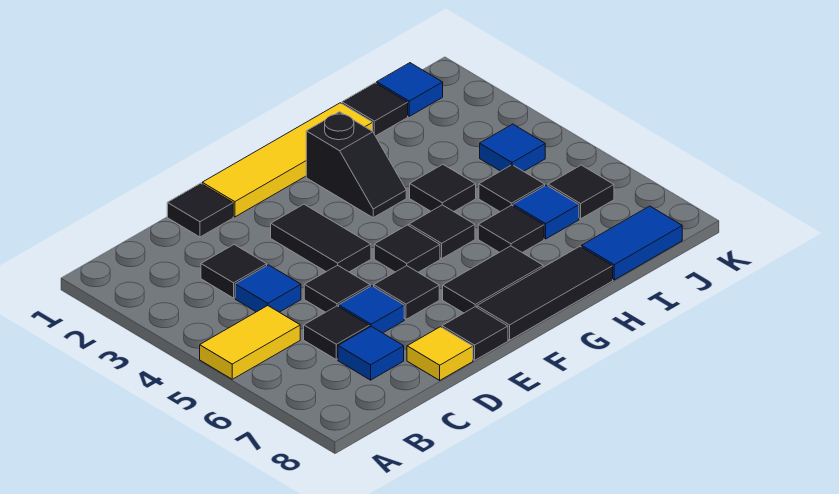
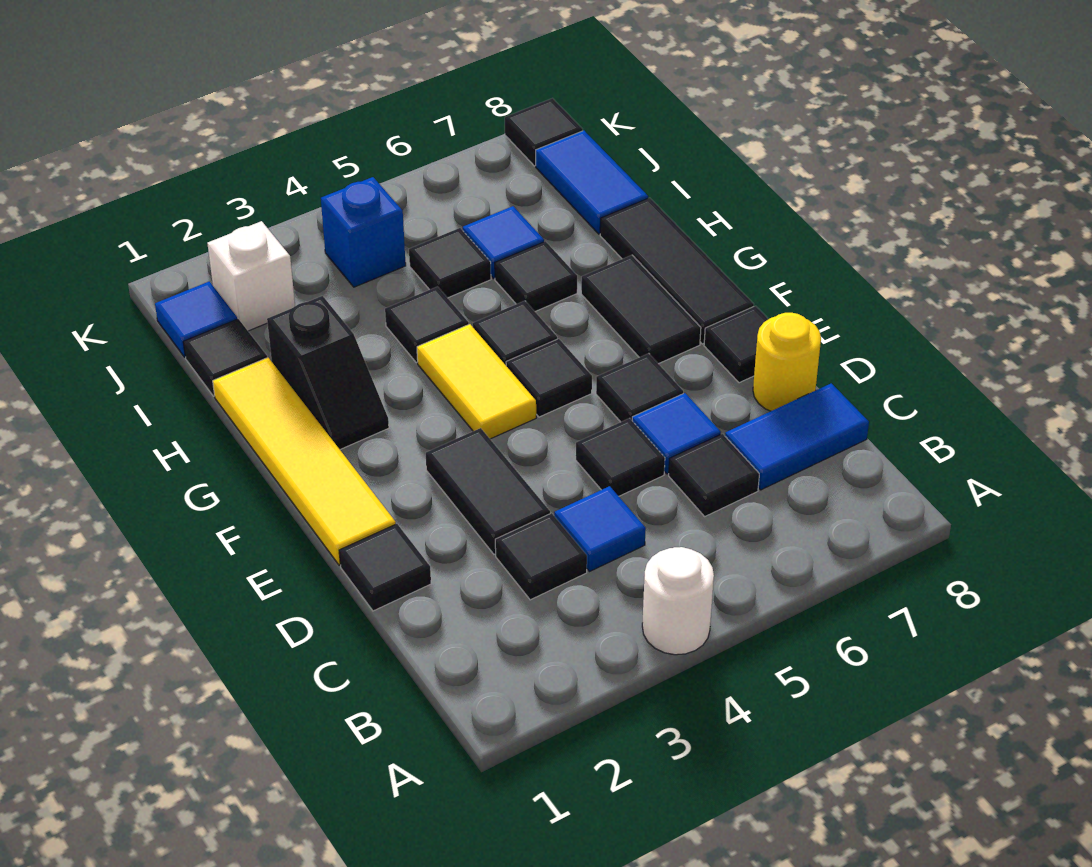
none -> white 1x1 round brick [642,547,714,655]
yellow 1x2 tile [200,306,300,379] -> yellow 1x2 tile moved to [417,324,536,439]
blue 1x1 tile [338,326,404,380] -> blue 1x2 tile [725,383,869,490]
yellow 1x1 tile [407,327,473,380] -> yellow 1x1 round brick [753,313,821,411]
black 1x2 tile [271,204,371,272] -> black 1x2 tile turned to [426,428,550,554]
black 1x2 slope [306,112,406,218] -> black 1x2 slope turned to [267,296,389,450]
none -> white 1x1 brick [207,221,295,331]
blue 1x1 tile [480,124,545,171] -> blue 1x1 brick [321,177,406,287]
black 1x1 tile [548,165,614,219] -> black 1x1 tile moved to [505,98,583,166]

